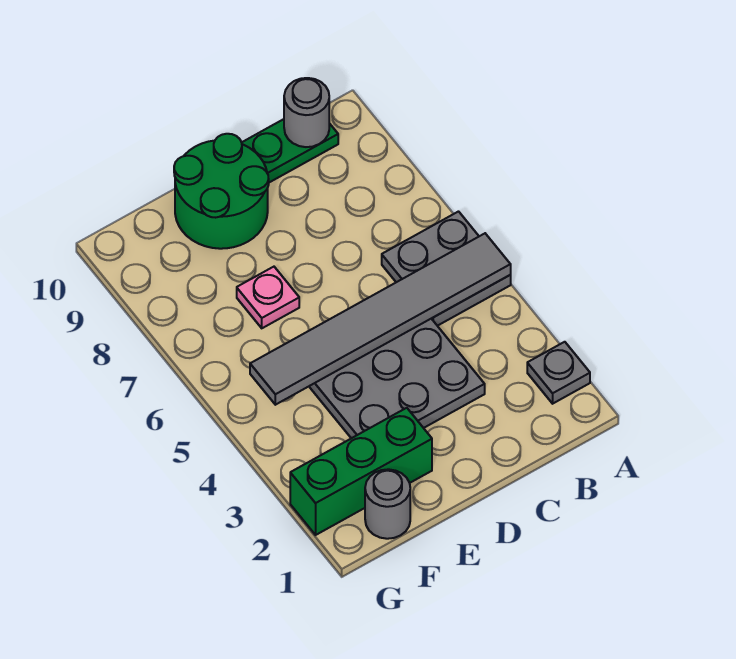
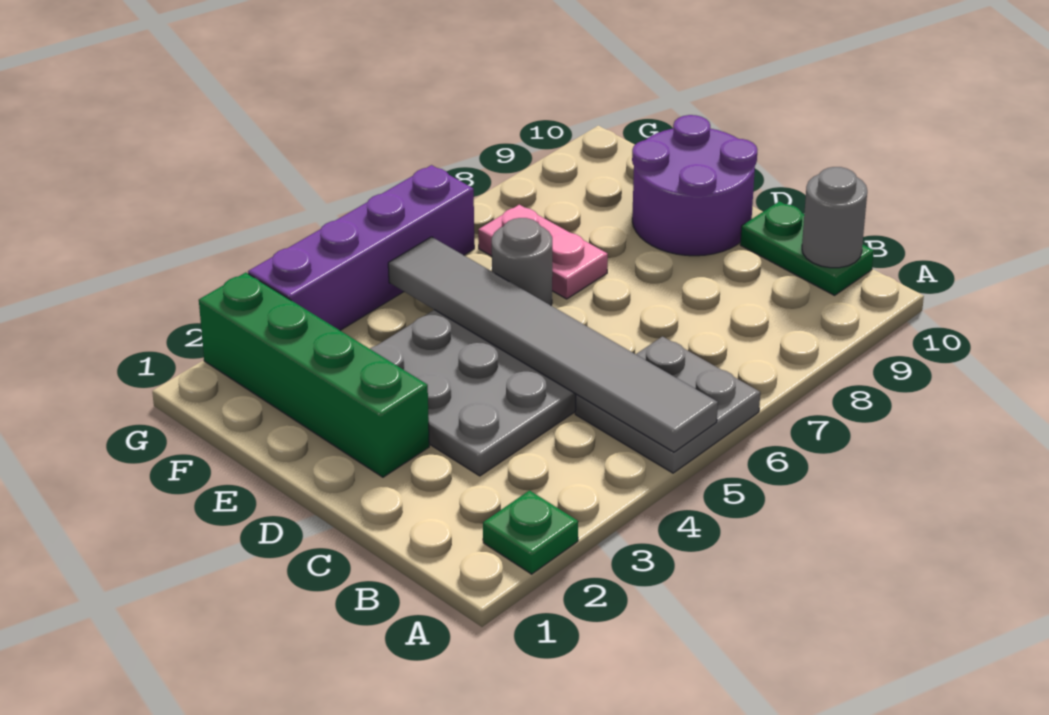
grey 1x1 plate [527,342,590,404] -> green 1x1 plate [483,490,578,574]
green 2x2 round brick [174,134,269,249] -> purple 2x2 round brick [632,115,757,256]
green 1x3 brick [290,408,432,535] -> green 1x4 brick [199,272,429,477]
pink 1x1 plate [237,267,299,328] -> pink 1x2 plate [478,205,608,299]
grey 1x1 round brick [365,469,410,539] -> grey 1x1 round brick moved to [492,218,552,305]
none -> purple 1x4 brick [248,165,474,330]

